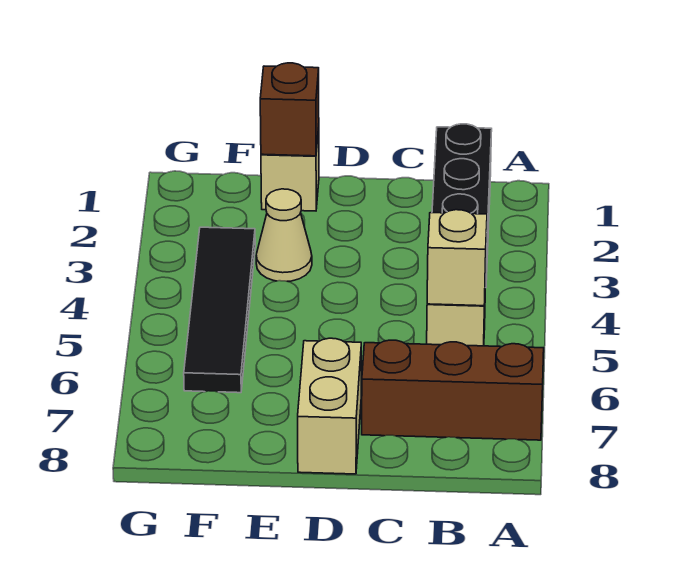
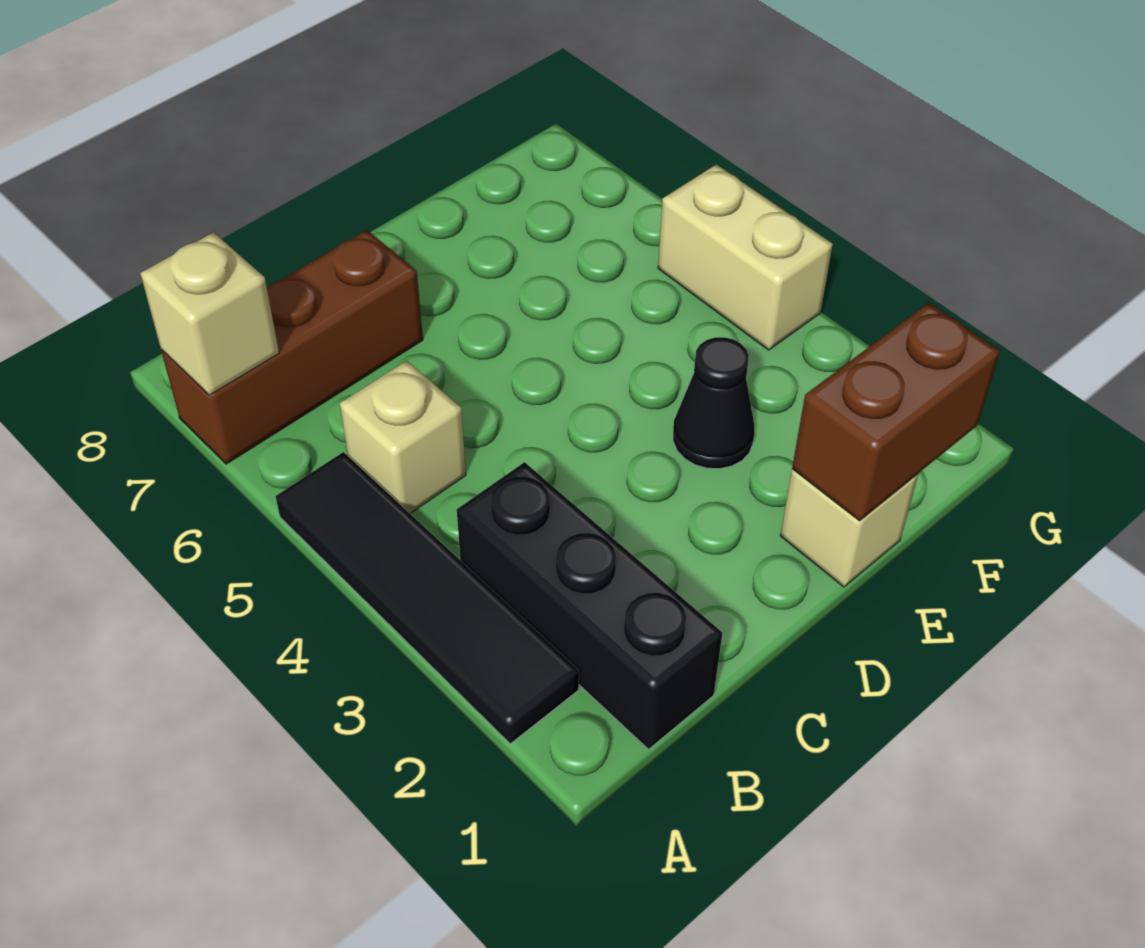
tan 1x1 brick [427,210,487,306] -> tan 1x1 brick moved to [140,232,279,395]
tan 1x2 brick [298,338,361,474] -> tan 1x2 brick moved to [658,164,833,350]
brown 1x1 brick [260,63,319,156] -> brown 1x2 brick [792,303,1000,521]
tan 1x1 cone [256,189,312,281] -> black 1x1 cone [673,337,754,469]
black 1x4 tile [184,227,255,393] -> black 1x4 tile moved to [276,452,579,744]

